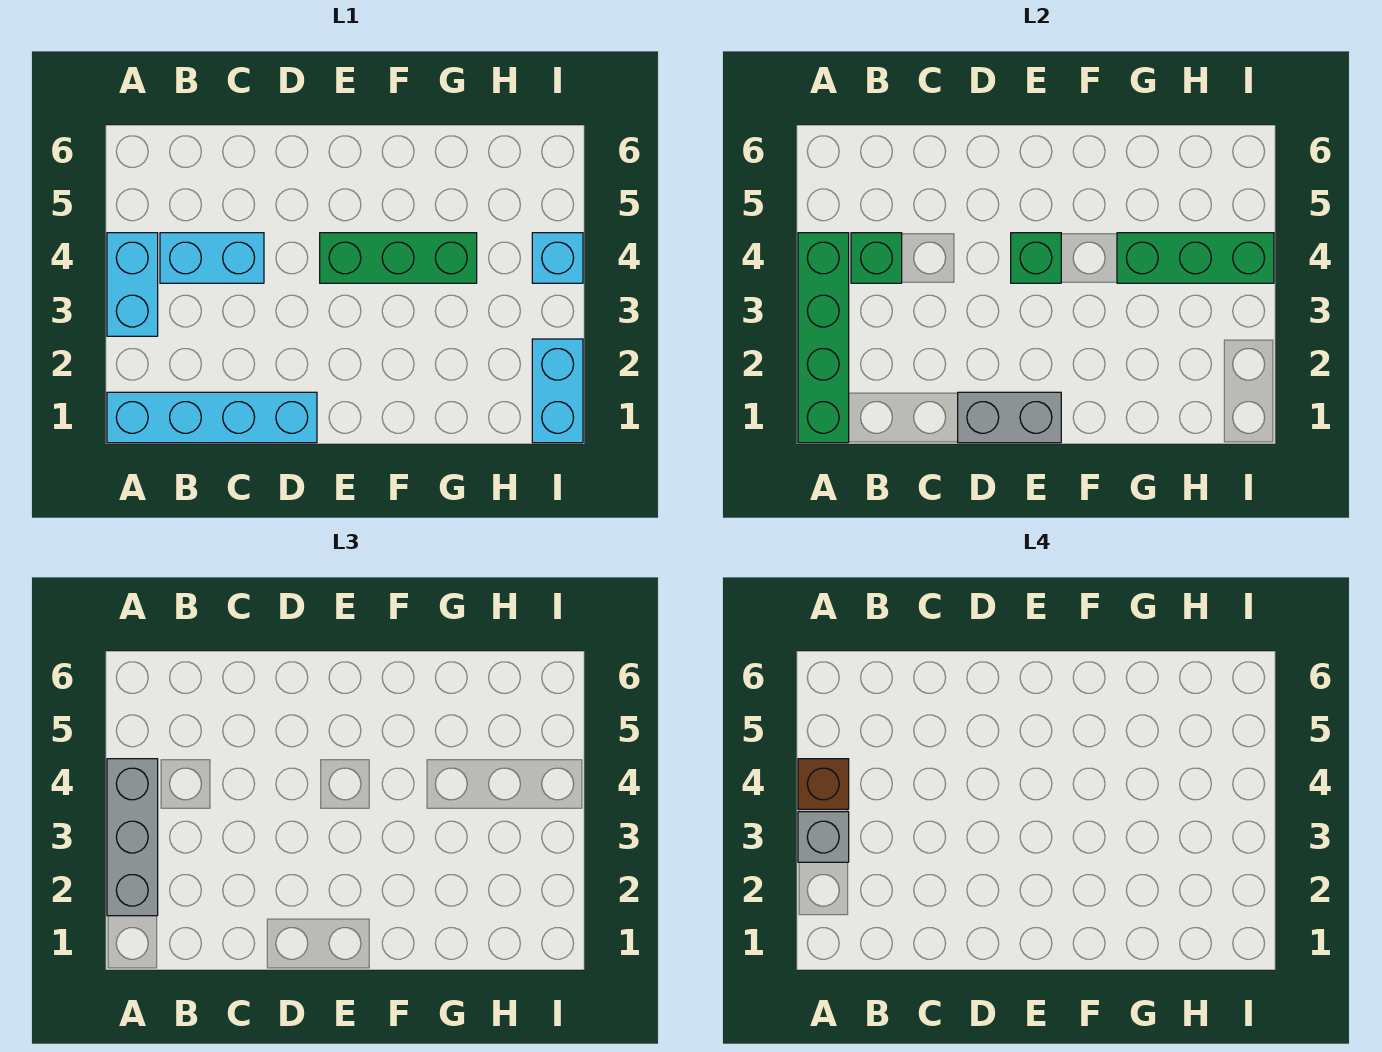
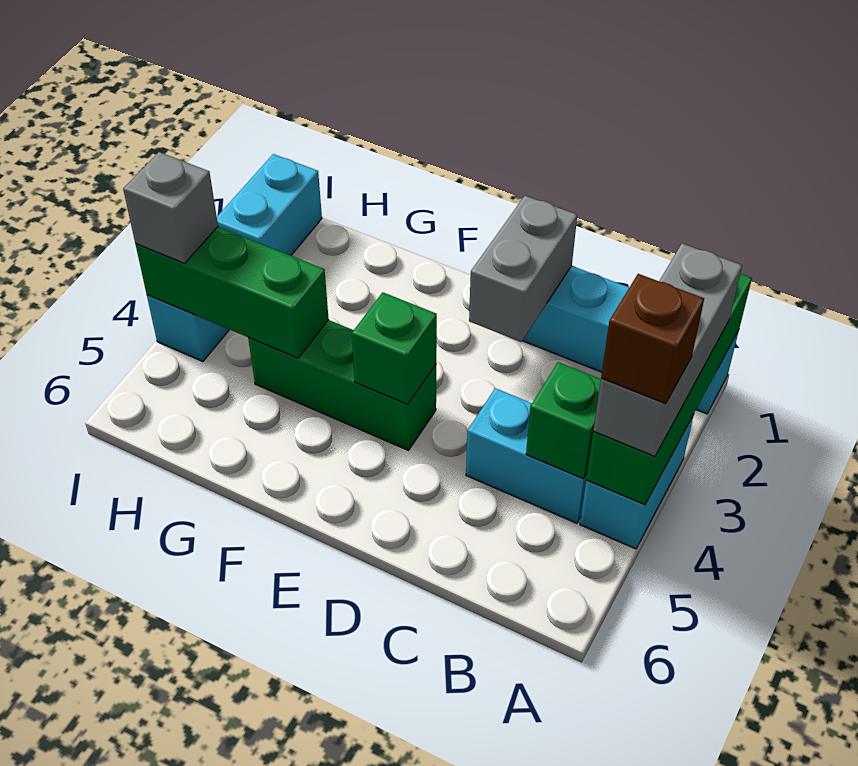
grey 1x1 brick [798,812,849,862] -> grey 1x1 brick moved to [123,152,218,263]
grey 1x2 brick [958,392,1061,443] -> grey 1x2 brick turned to [469,196,577,342]

